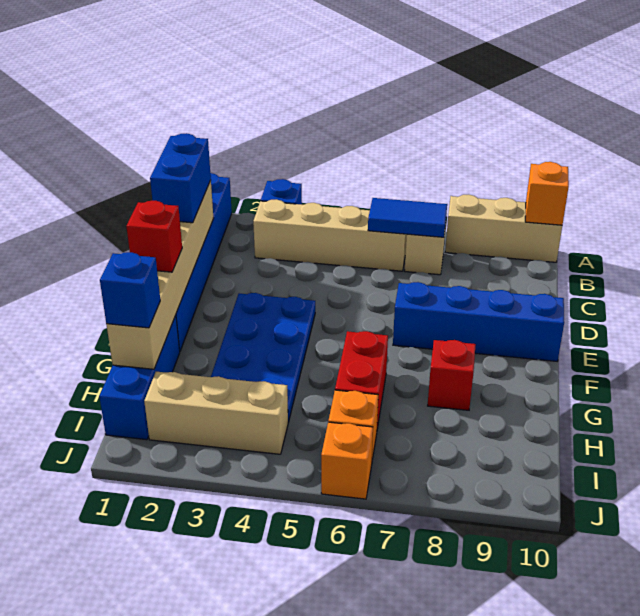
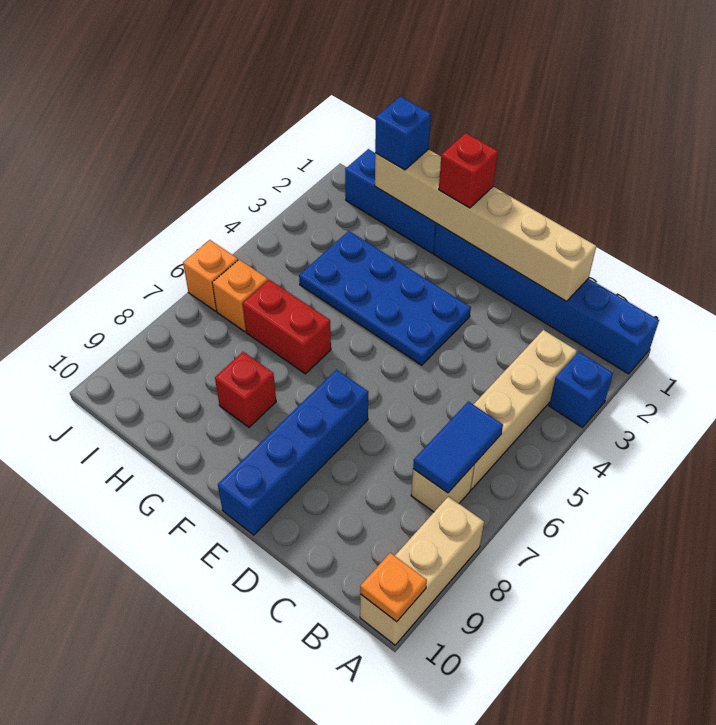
orange 1x1 brick [525,162,569,225] -> orange 1x1 plate [360,553,427,622]
blue 1x2 brick [150,133,211,223] -> none
tan 1x3 brick [144,372,288,454] -> none

